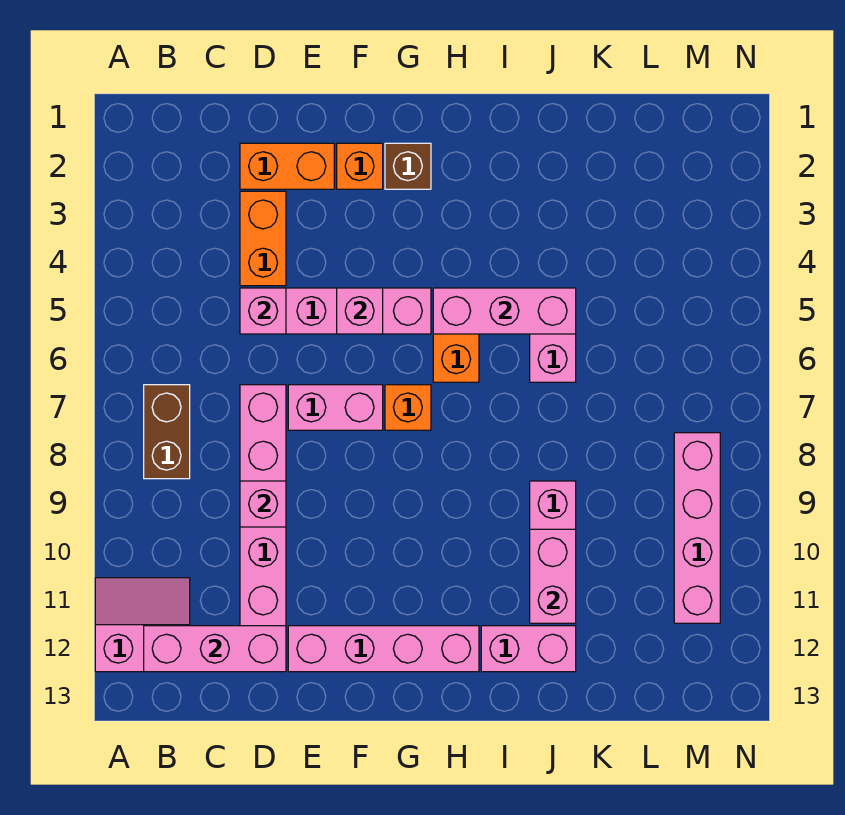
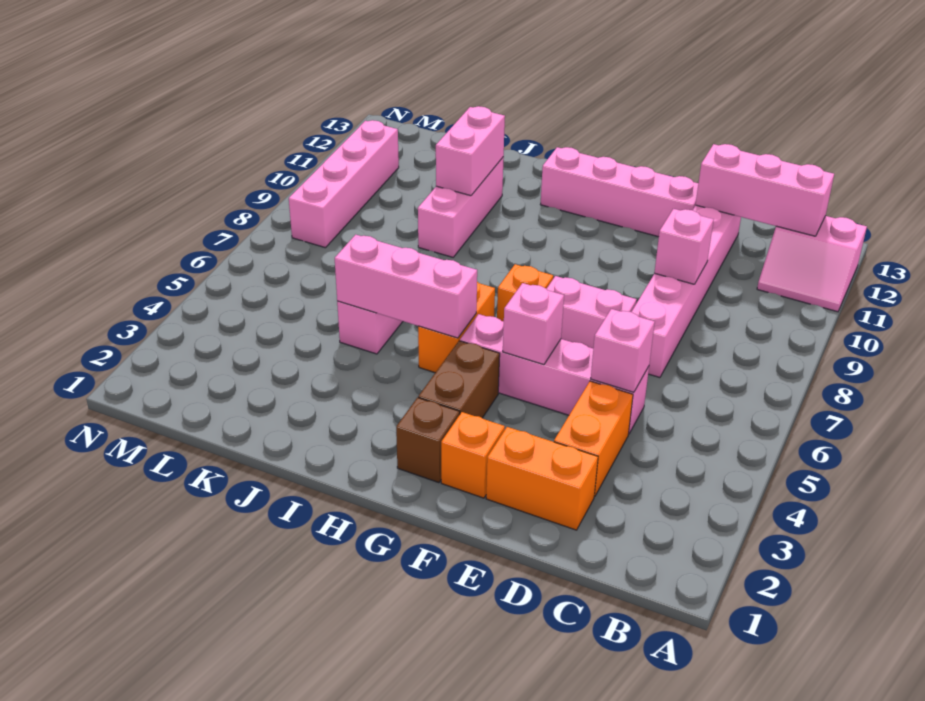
brown 1x2 brick [144,385,190,479] -> brown 1x2 brick moved to [418,341,500,418]
pink 1x2 brick [481,626,576,672] -> none

